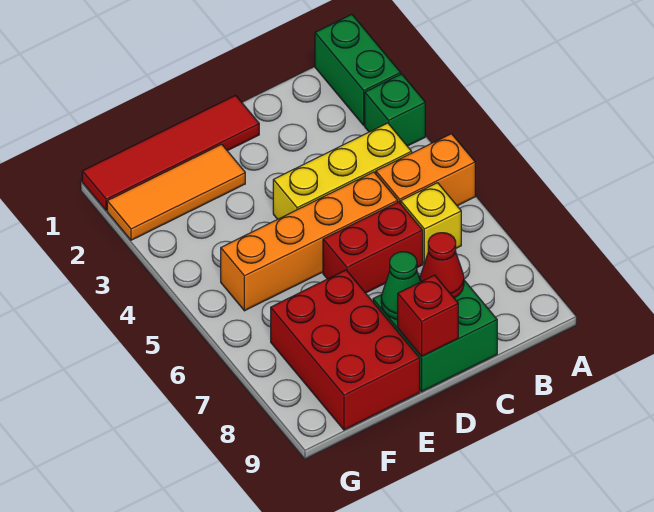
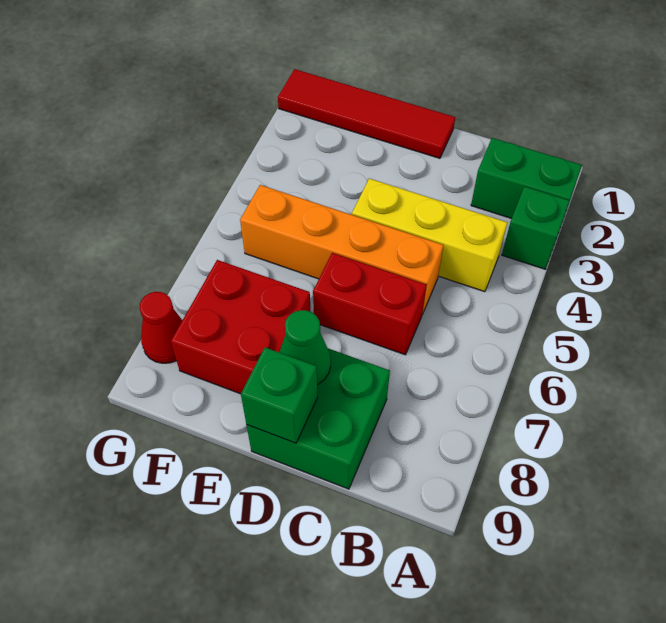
green 1x2 brick [315,14,401,125] -> green 1x2 brick turned to [471,138,582,219]
orange 1x2 brick [376,134,475,206] -> none
yellow 1x1 brick [401,183,461,263] -> none
red 1x1 cone [420,233,464,298] -> red 1x1 cone moved to [140,292,182,363]
red 1x1 brick [398,275,458,357] -> green 1x1 brick [241,347,318,443]
orange 1x3 tile [107,144,245,240] -> none
red 2x3 brick [271,270,420,430] -> red 2x2 brick [171,260,311,394]

